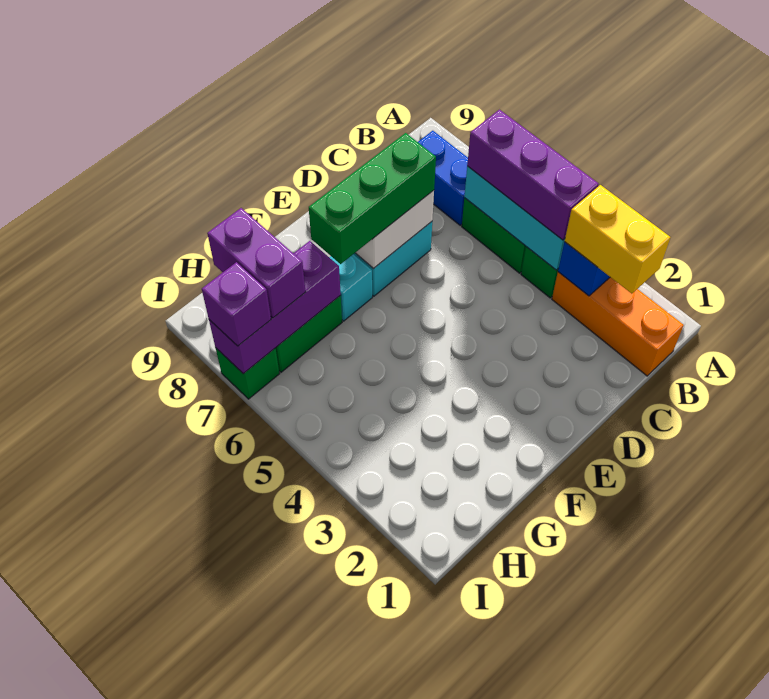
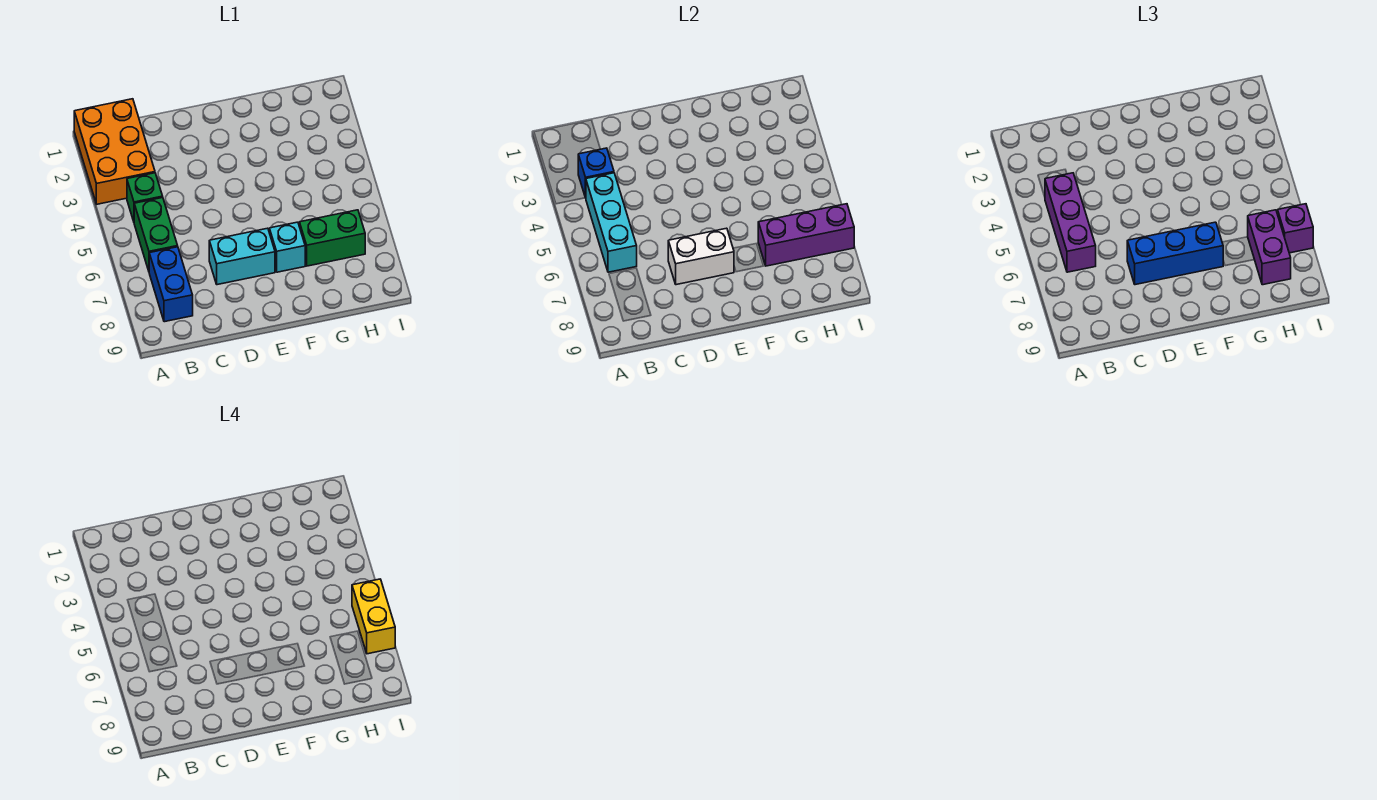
orange 1x3 brick [552,272,683,376] -> orange 2x3 brick [74,99,155,204]
yellow 1x2 brick [565,185,670,294] -> yellow 1x2 brick moved to [352,579,395,654]
green 1x3 brick [309,133,436,264] -> blue 1x3 brick [1127,222,1223,285]
green 1x1 brick [216,348,279,399] -> none

